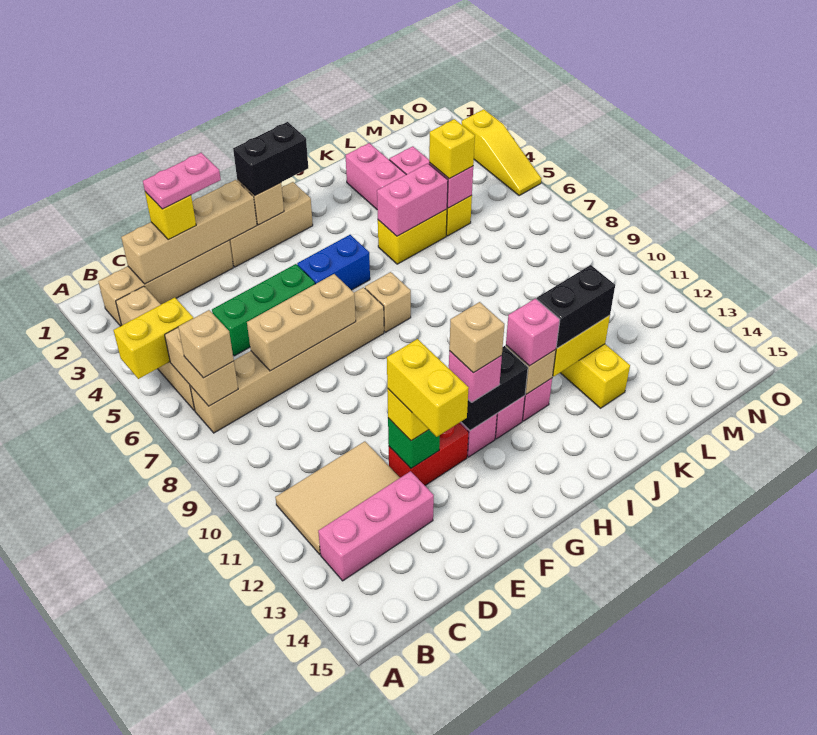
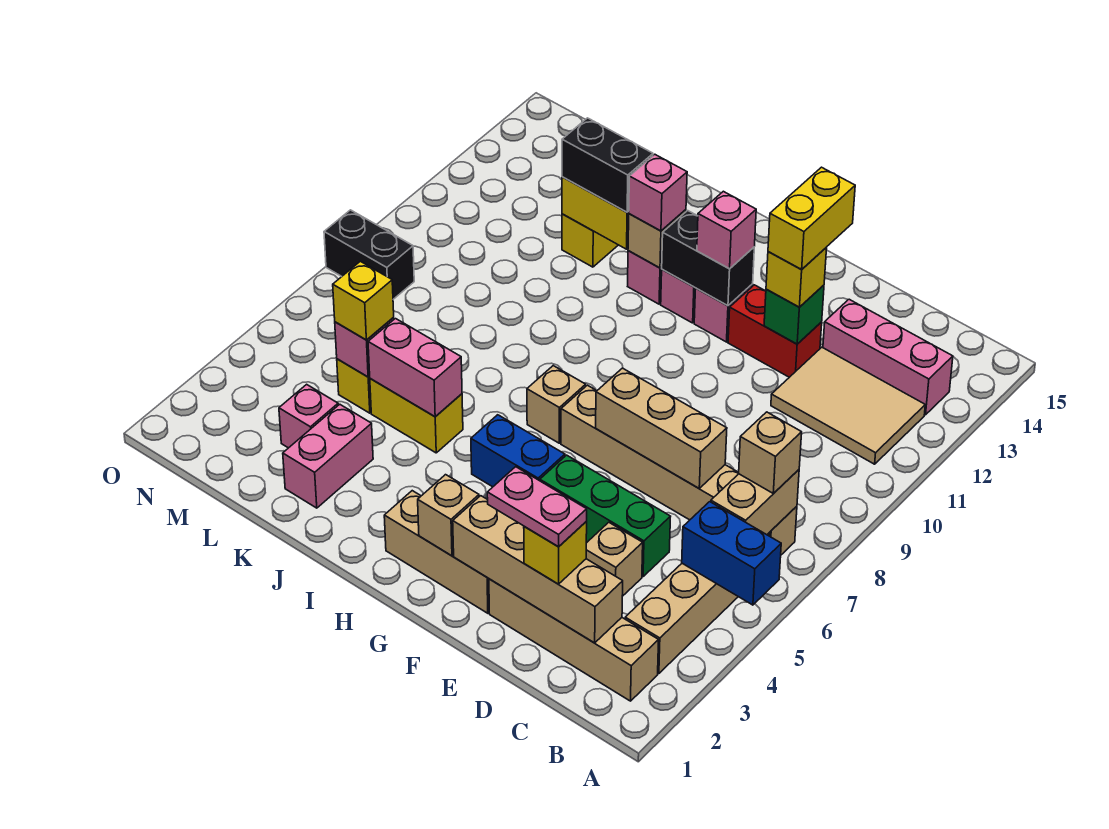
yellow 1x2 brick [114,298,193,379] -> blue 1x2 brick [682,502,781,605]
black 1x2 brick [233,122,308,195] -> black 1x2 brick moved to [324,210,414,299]
tan 1x1 brick [449,302,504,373] -> tan 1x1 brick moved to [586,522,643,596]
yellow 1x3 slope [462,109,541,196] -> none

